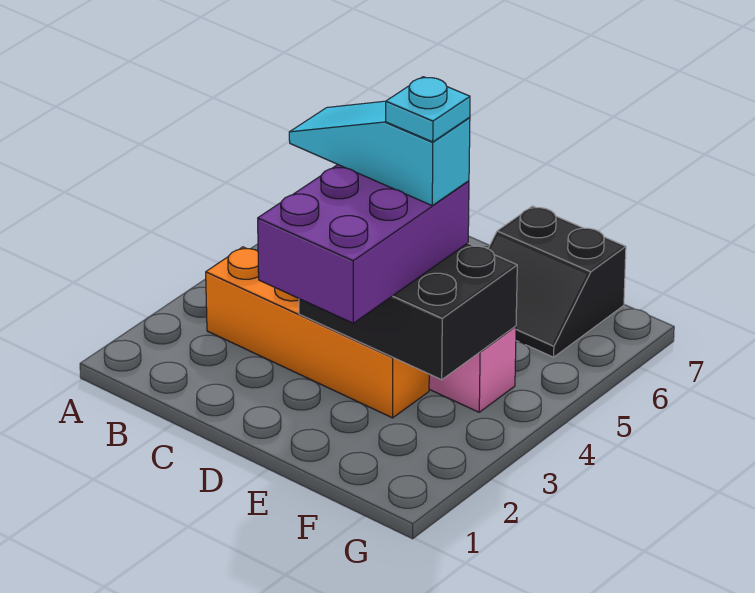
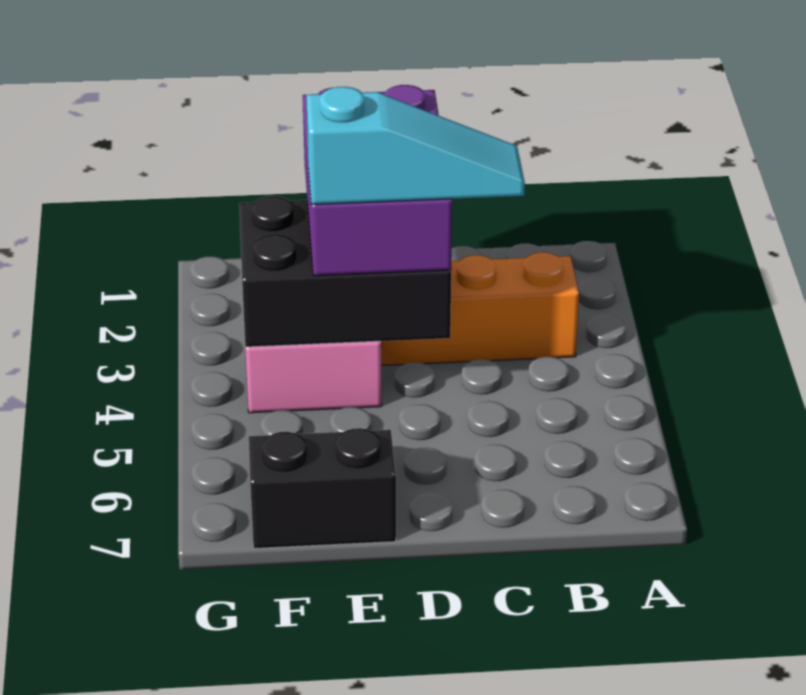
cyan 1x1 plate [386,77,470,142] -> none

